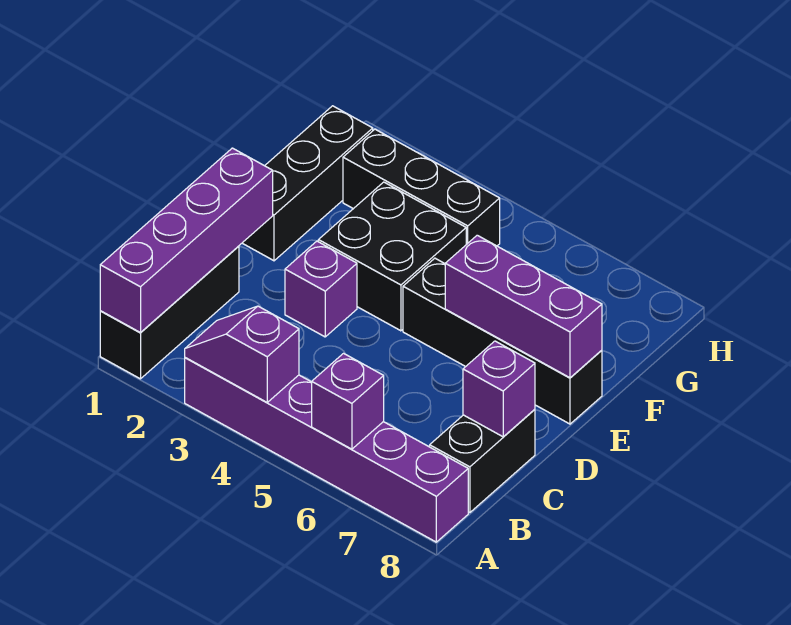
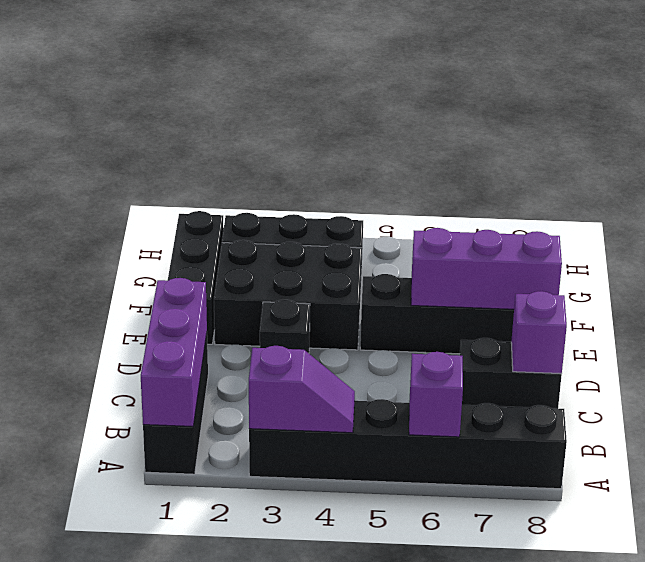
purple 1x4 brick [100,148,273,333] -> purple 1x3 brick [141,278,207,427]
purple 1x6 brick [185,358,468,542] -> black 1x6 brick [249,399,567,489]
purple 1x2 slope [185,306,299,402] -> purple 1x2 slope turned to [249,346,355,433]
black 1x2 brick [430,409,535,513] -> black 1x2 brick turned to [460,338,562,409]
purple 1x1 brick [285,241,357,337] -> black 1x1 brick [260,300,310,353]
black 2x2 brick [318,182,466,331] -> black 2x3 brick [214,240,362,350]

